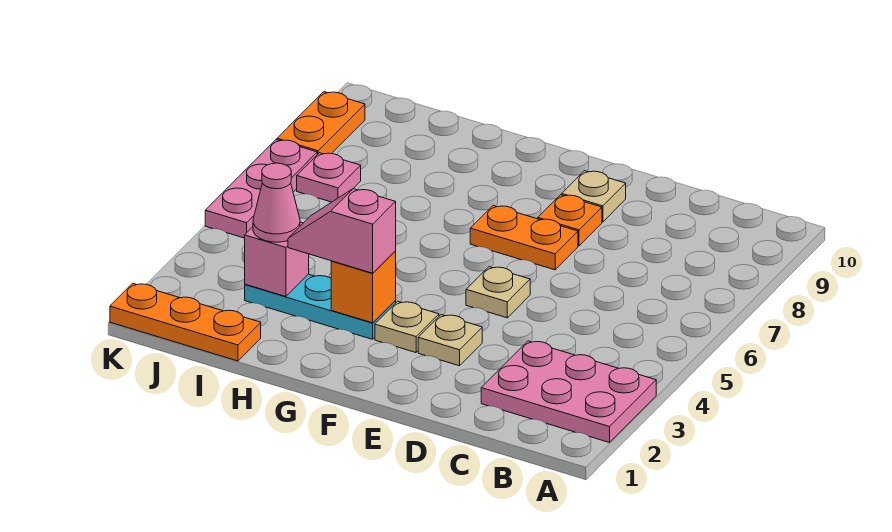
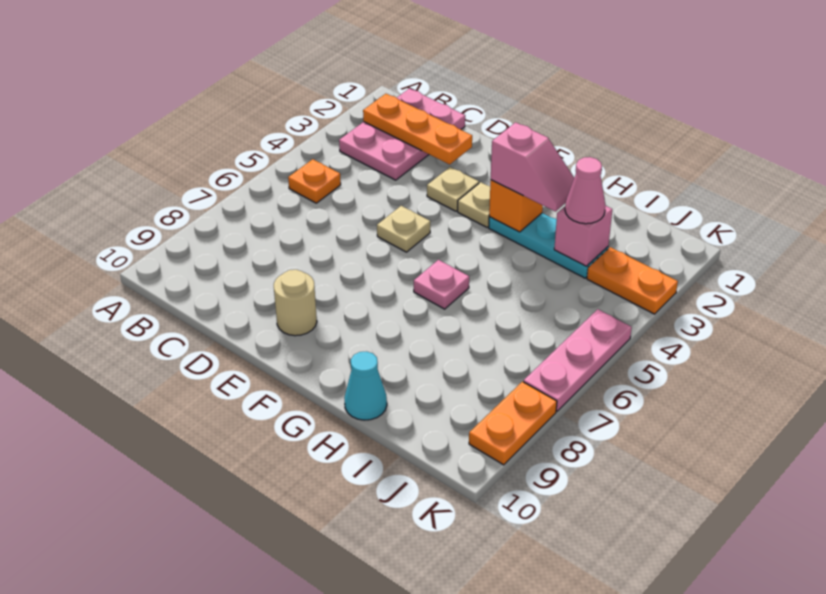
pink 2x3 plate [481,341,656,443] -> pink 2x3 plate turned to [339,88,465,180]
orange 1x2 plate [470,206,578,270] -> orange 1x2 plate moved to [587,247,678,314]
orange 1x1 plate [538,195,602,246] -> orange 1x1 plate moved to [288,159,341,203]
tan 1x1 plate [562,171,626,222] -> tan 1x1 round brick [274,270,317,336]
none -> cyan 1x1 cone [344,352,387,420]
orange 1x3 plate [110,283,261,361] -> orange 1x3 plate moved to [363,94,472,164]
pink 1x1 plate [297,153,361,202] -> pink 1x1 plate moved to [414,260,469,309]

